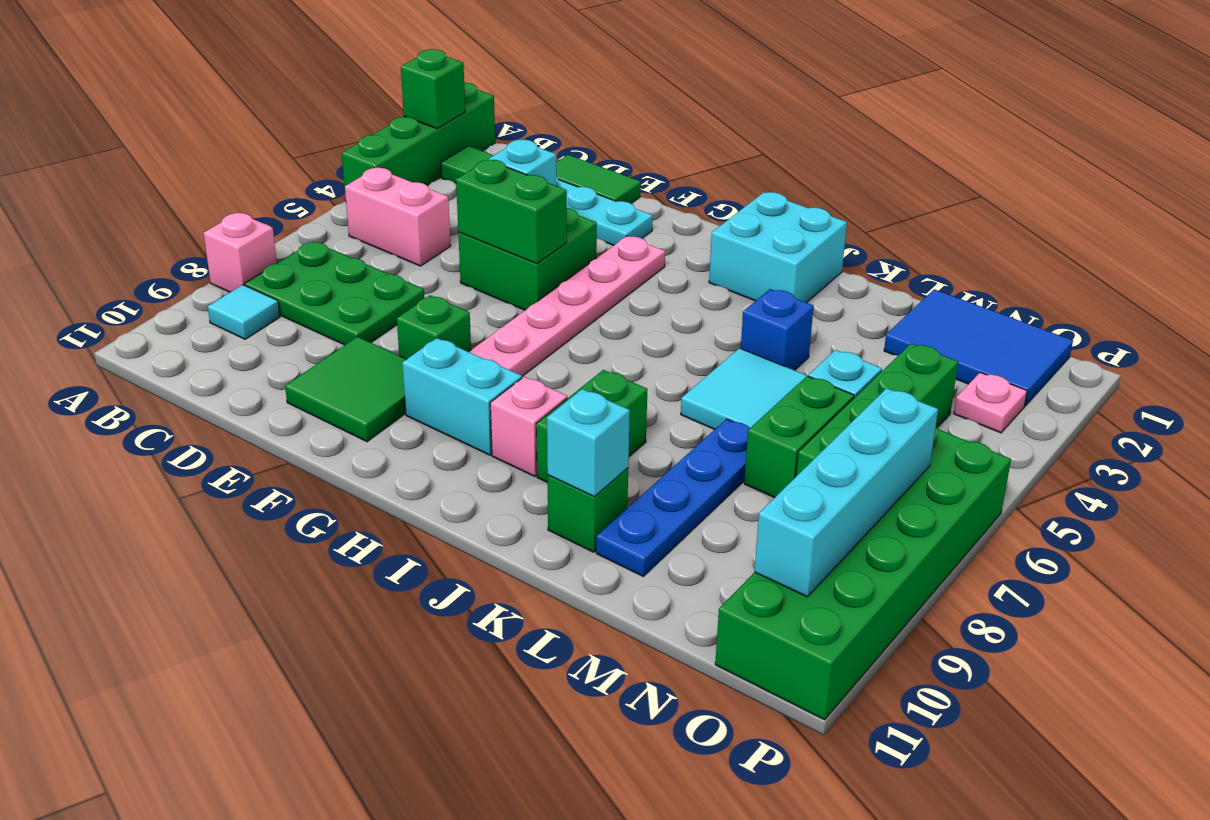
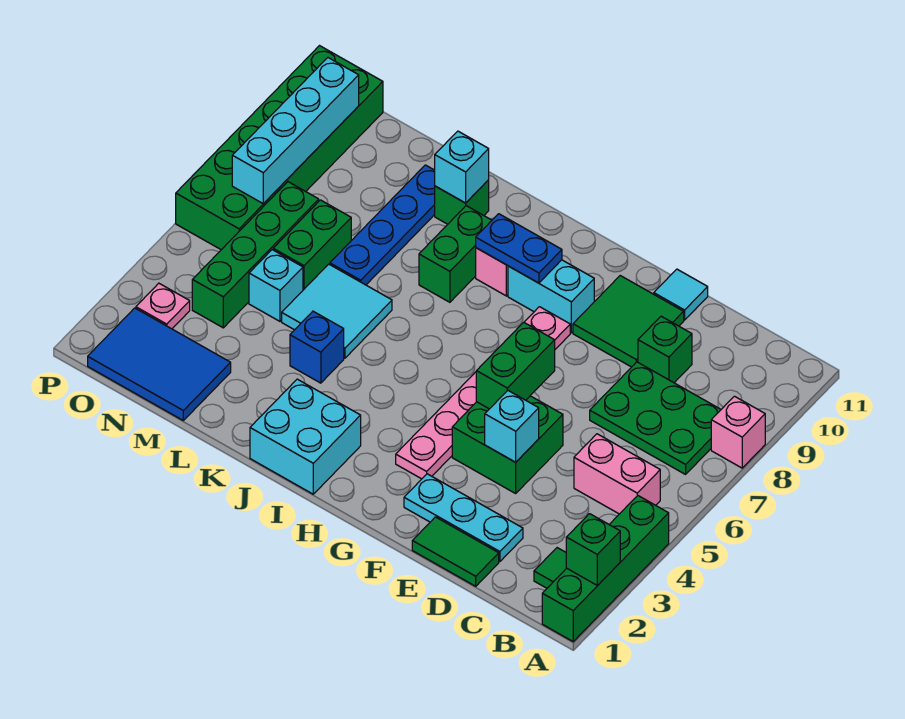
cyan 1x1 tile [208,285,280,339] -> cyan 1x1 tile moved to [654,269,708,320]
green 1x2 brick [456,160,567,264] -> green 1x2 brick turned to [476,322,555,409]
green 1x1 brick [397,295,471,359] -> green 1x1 brick moved to [638,316,692,383]
none -> blue 1x2 plate [476,214,562,283]

